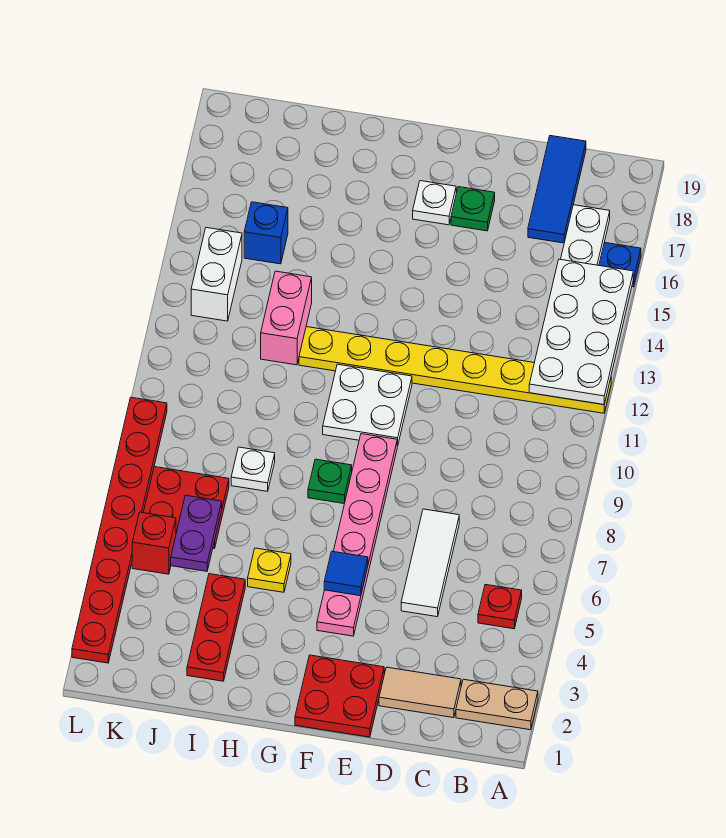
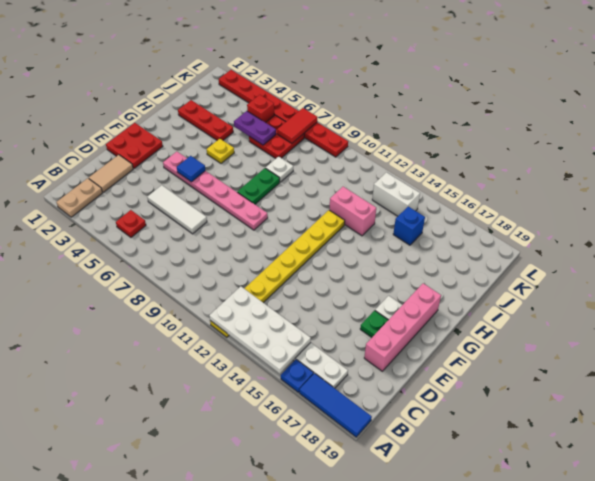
blue 1x3 tile [528,136,586,243] -> blue 1x3 tile moved to [299,373,372,437]
none -> pink 1x4 brick [364,283,441,371]
white 2x2 plate [323,364,412,446] -> none
green 1x1 plate [308,459,352,504] -> green 1x2 plate [237,168,280,204]
none -> red 1x2 tile [277,108,317,143]

